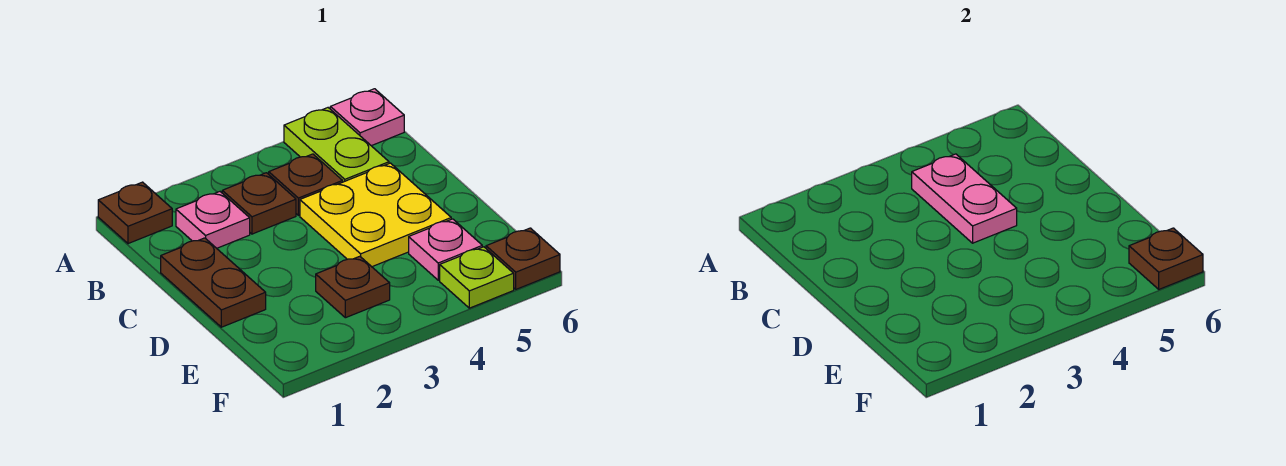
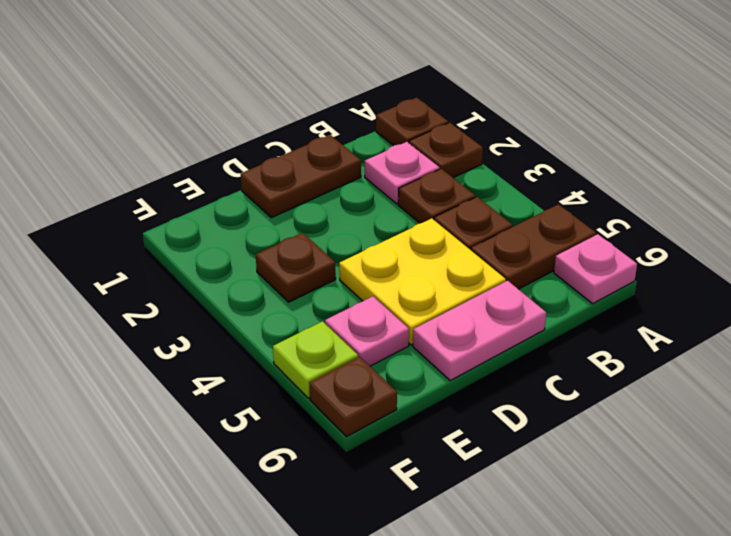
lime 1x2 plate [284,108,389,182] -> brown 1x2 plate [471,204,596,289]
pink 1x2 plate [912,154,1017,243] -> pink 1x2 plate moved to [413,281,546,380]
brown 1x1 plate [1129,228,1203,289] -> brown 1x1 plate moved to [409,123,483,178]

